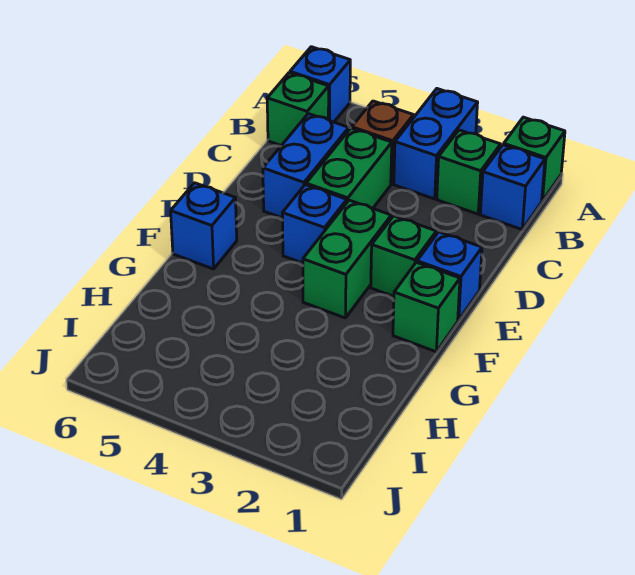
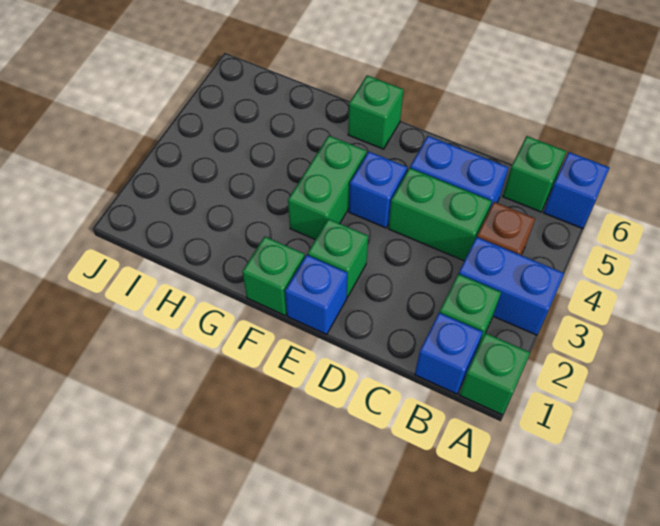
green 1x2 brick [303,200,391,318] -> green 1x2 brick turned to [288,136,367,240]
blue 1x1 brick [171,183,237,269] -> green 1x1 brick [348,75,404,149]

